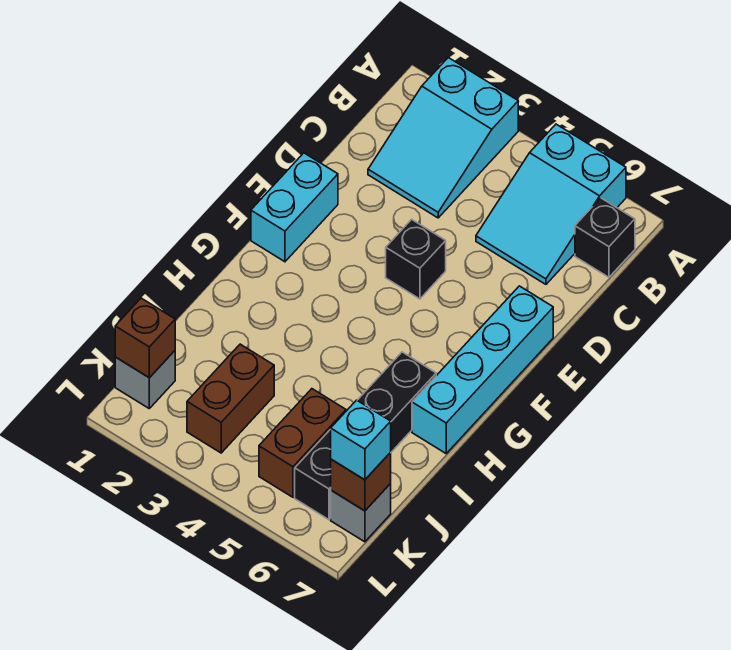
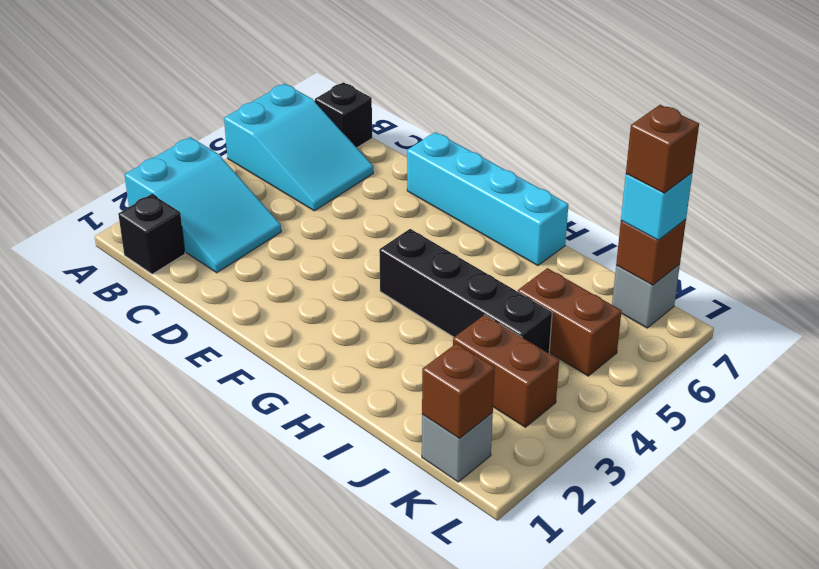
cyan 1x2 brick [251,153,338,262] -> none
black 1x1 brick [386,219,446,299] -> black 1x1 brick moved to [118,194,185,274]
black 1x4 brick [295,352,436,520] -> black 1x4 brick moved to [379,229,552,353]
none -> brown 1x1 brick [626,105,699,193]

